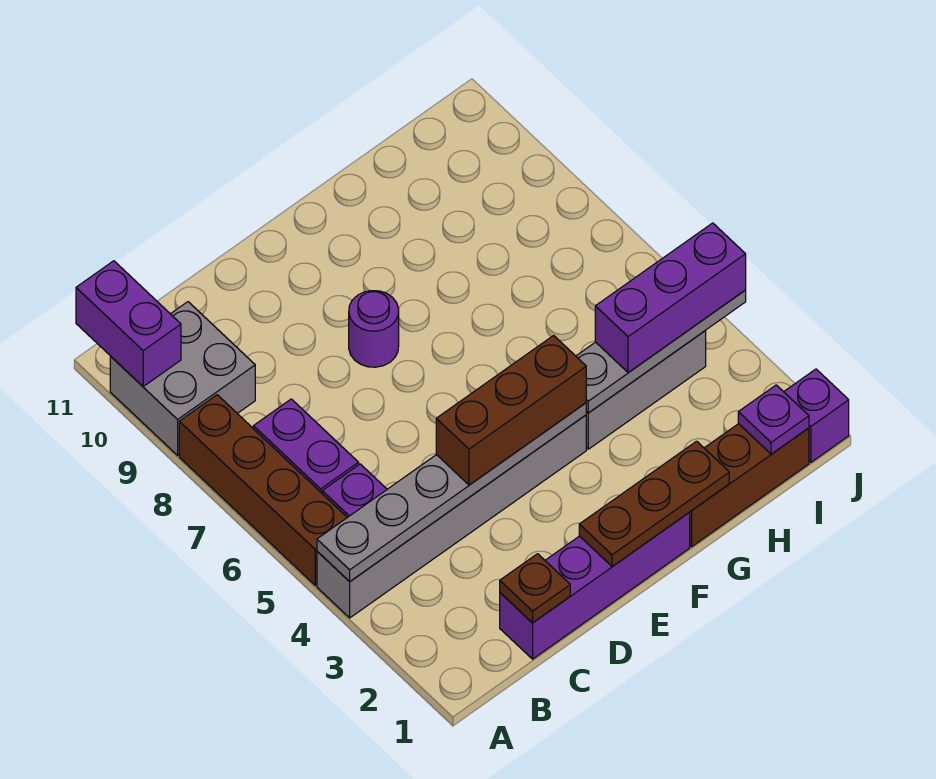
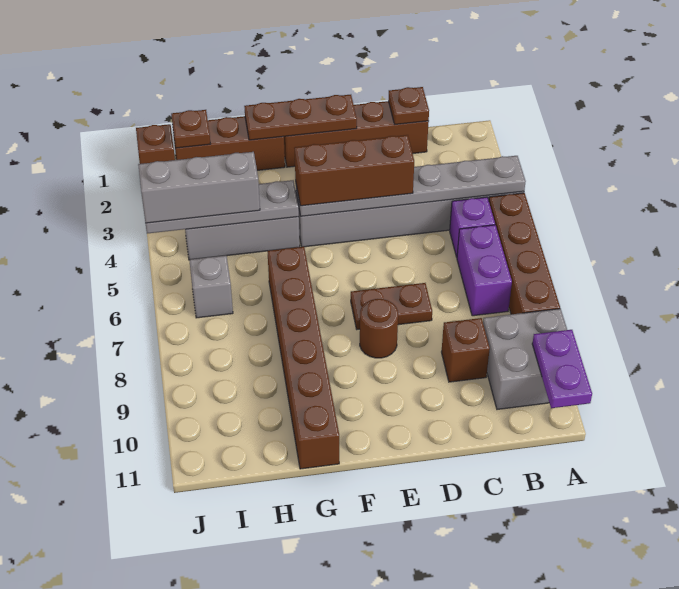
purple 1x2 brick [76,261,181,386] -> purple 1x2 plate [532,330,592,408]
purple 1x4 brick [500,512,690,659] -> brown 1x4 brick [284,101,429,167]
none -> brown 1x1 brick [442,318,490,382]
none -> brown 1x2 plate [351,283,432,329]
purple 1x1 round brick [349,291,399,367] -> brown 1x1 round brick [360,299,398,358]
none -> brown 1x6 brick [267,247,339,469]
purple 1x3 brick [595,223,746,373] -> grey 1x3 brick [138,152,260,223]
purple 1x1 plate [738,385,809,454] -> brown 1x1 plate [171,110,210,148]
none -> grey 1x1 brick [189,256,233,318]
purple 1x1 brick [784,369,849,462] -> brown 1x1 brick [136,124,175,164]

